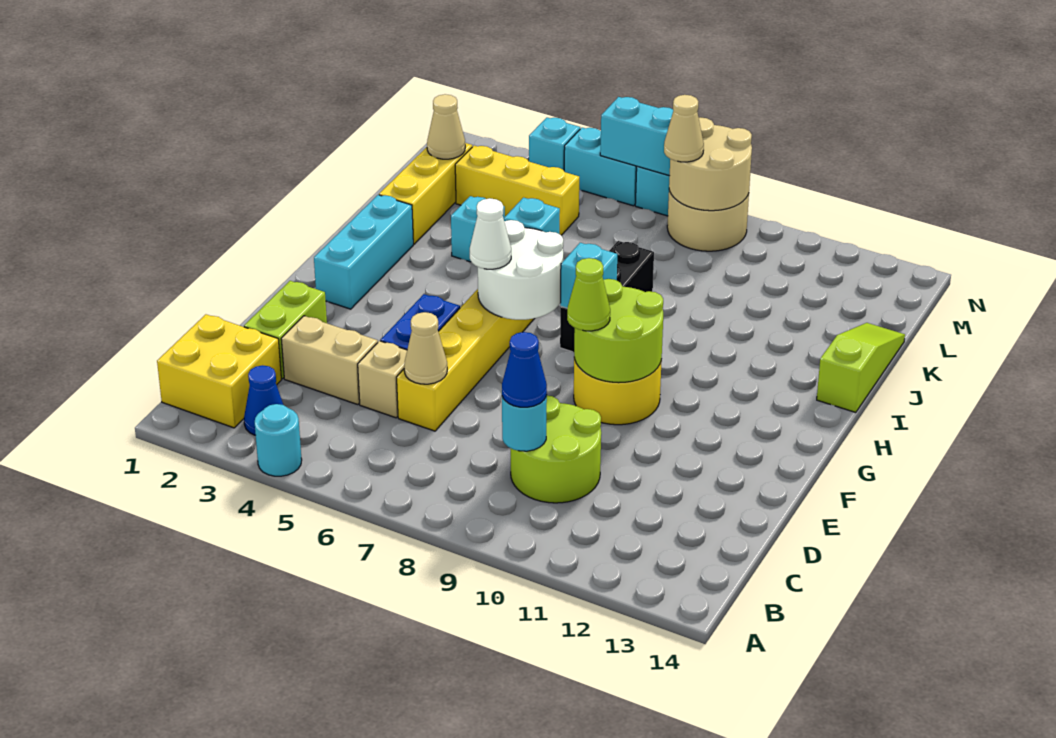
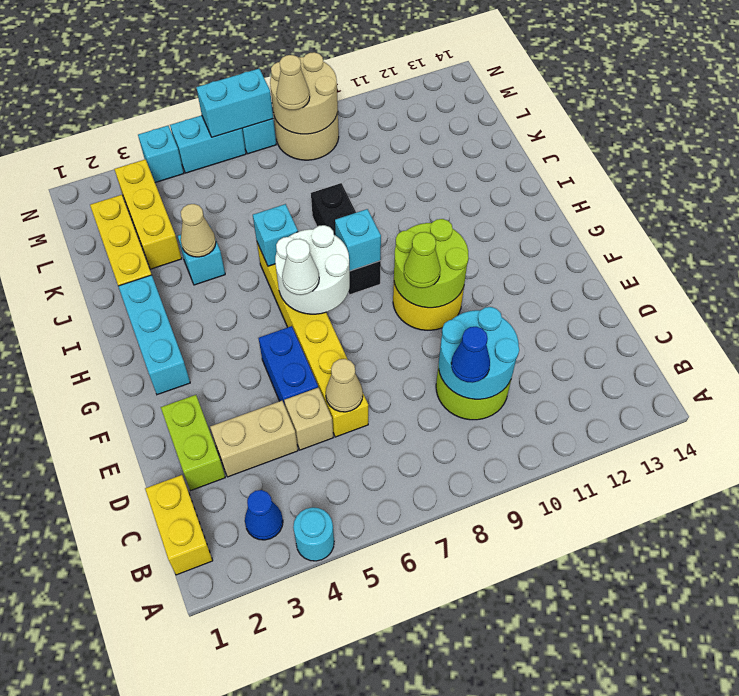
yellow 2x2 brick [157,314,281,428] -> yellow 1x2 brick [145,475,213,575]
cyan 1x1 round brick [502,395,547,451] -> cyan 2x2 round brick [439,307,519,399]
lime 1x3 slope [817,323,905,413] -> none
tan 1x1 cone [427,94,465,159] -> tan 1x1 cone moved to [181,204,216,257]
yellow 1x3 brick [455,146,579,235] -> yellow 1x3 brick turned to [114,159,182,269]

